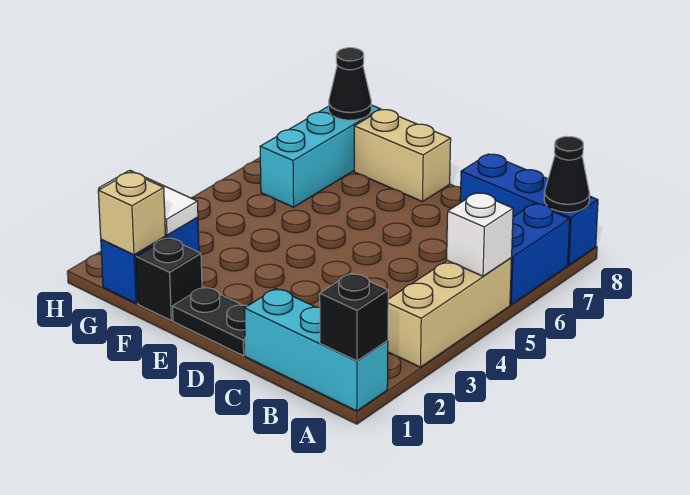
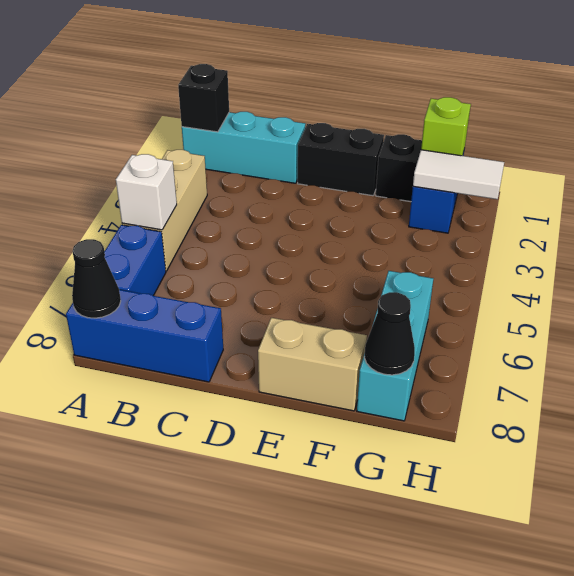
black 1x2 plate [173,287,247,356] -> black 1x2 brick [298,123,384,196]
tan 1x1 brick [98,172,166,255] -> lime 1x1 brick [421,97,471,156]

